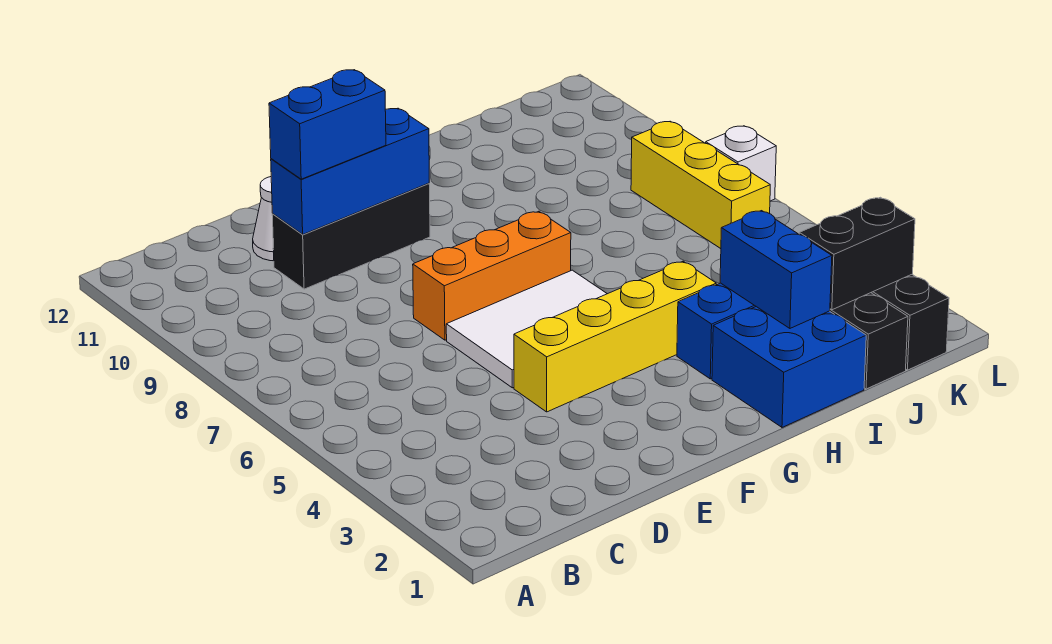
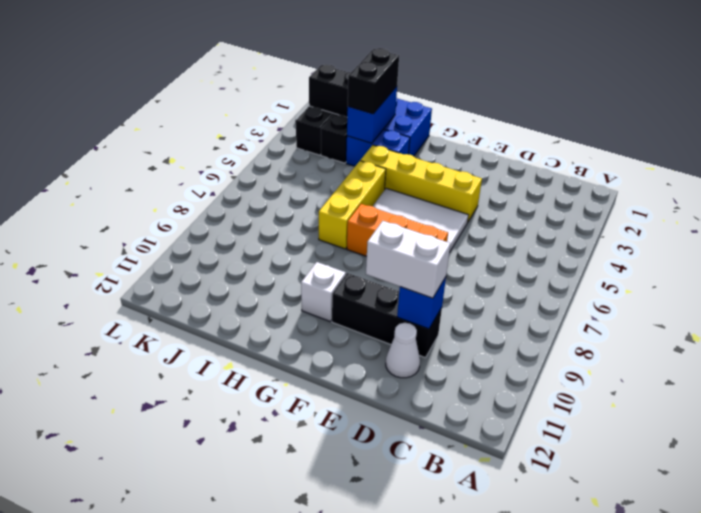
blue 1x3 brick [271,108,429,234] -> blue 1x1 brick [397,277,446,329]
blue 1x2 brick [269,70,386,179] -> white 1x2 brick [366,221,451,298]
none -> black 1x2 brick [348,48,399,114]
yellow 1x3 brick [631,121,770,249] -> yellow 1x3 brick moved to [319,161,386,249]
white 1x1 brick [706,126,776,201] -> white 1x1 brick moved to [301,262,346,322]

